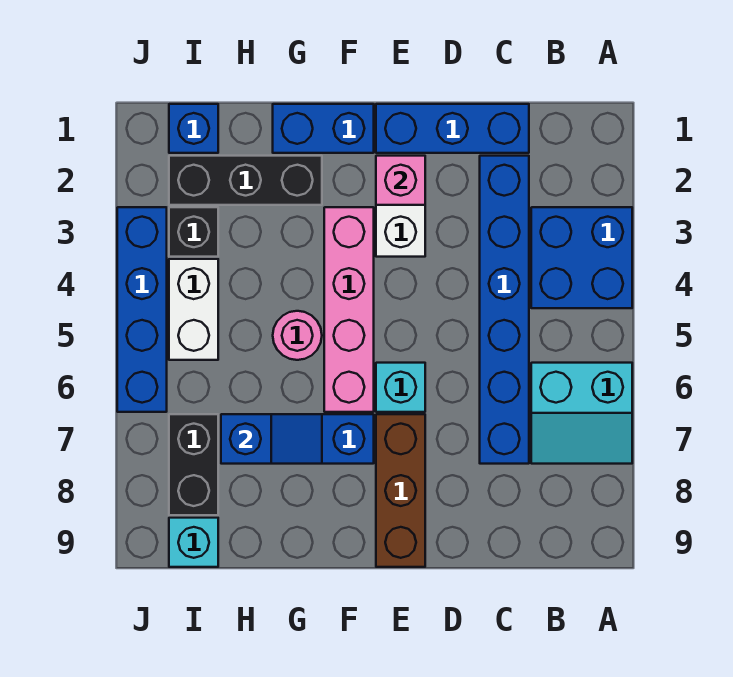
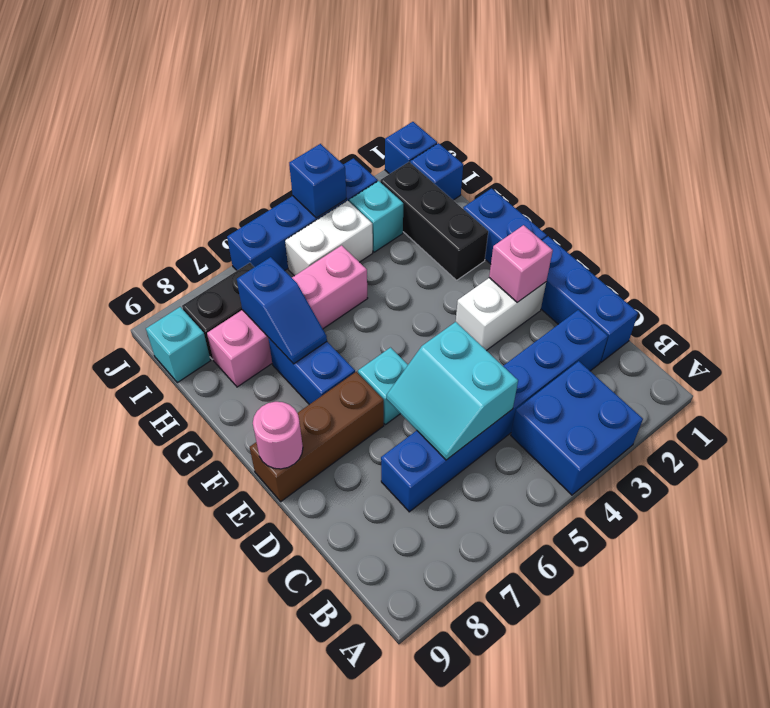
cyan 2x2 slope [531,363,632,464] -> cyan 2x2 slope moved to [387,322,518,460]
pink 1x4 brick [324,207,374,412] -> pink 1x4 brick moved to [207,245,368,387]
pink 1x1 round brick [273,311,322,360] -> pink 1x1 round brick moved to [253,402,303,469]
black 1x1 brick [169,207,218,257] -> cyan 1x1 brick [349,181,403,252]
none -> blue 1x1 brick [385,122,437,174]
none -> blue 1x1 brick [289,144,347,218]

